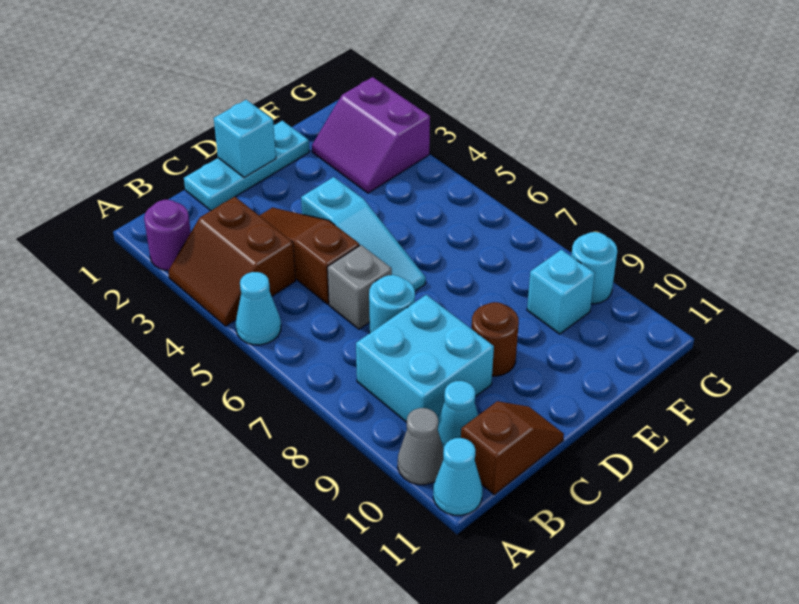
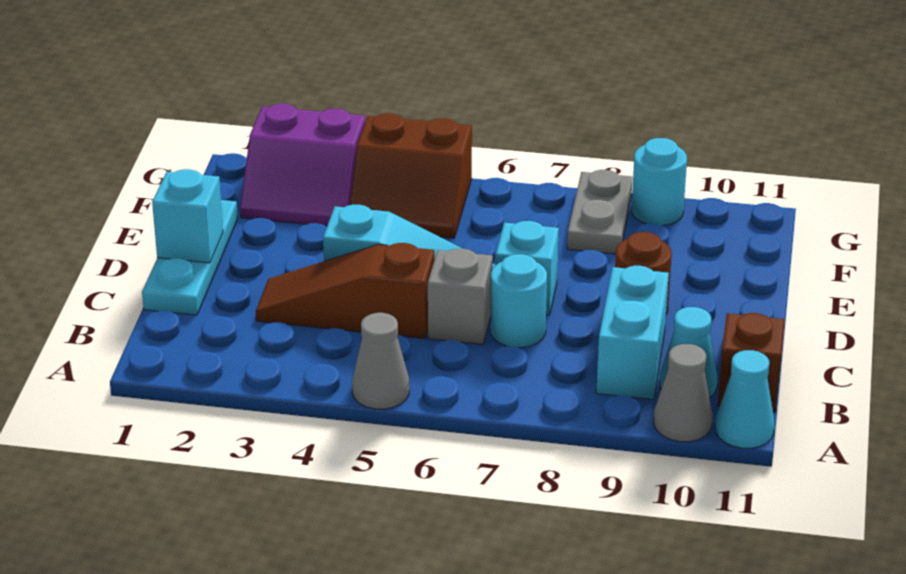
purple 1x1 round brick [144,200,191,270] -> none
brown 2x2 slope [168,197,296,326] -> brown 2x2 slope moved to [350,113,472,238]
cyan 1x1 cone [236,272,281,345] -> grey 1x1 cone [352,313,409,409]
cyan 2x2 brick [356,295,494,422] -> cyan 1x2 brick [596,266,669,400]
none -> grey 1x2 plate [567,170,633,254]
cyan 1x1 brick [527,250,595,334] -> cyan 1x1 brick moved to [496,221,559,315]

